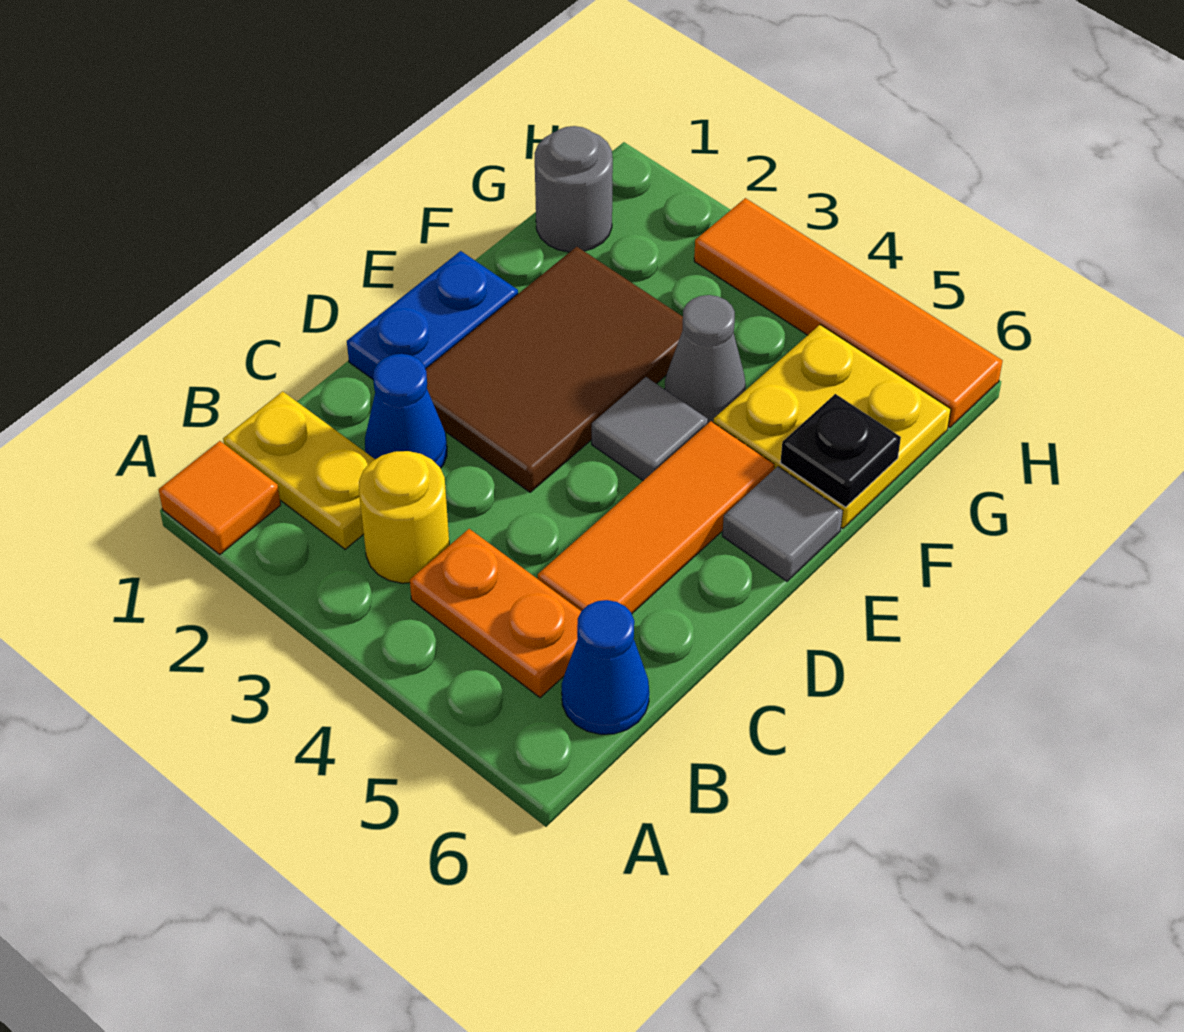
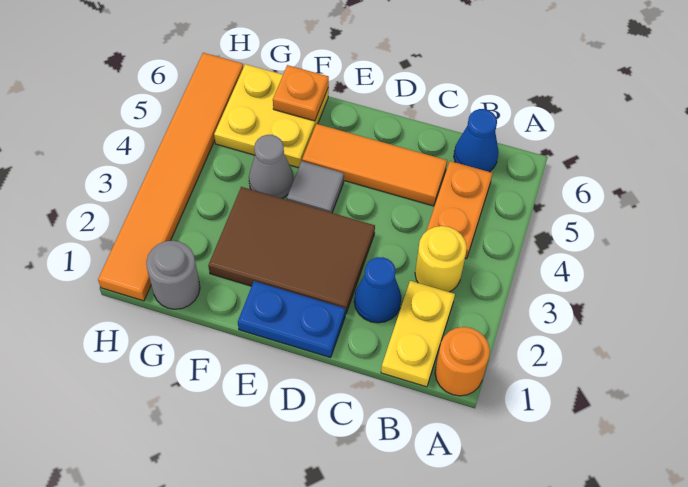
orange 1x1 tile [159,441,281,554] -> orange 1x1 round brick [435,327,490,396]
grey 1x1 tile [722,466,843,581] -> none
black 1x1 plate [780,394,901,507] -> orange 1x1 plate [273,65,329,121]
orange 1x4 tile [694,198,1003,427] -> orange 1x6 tile [98,53,243,301]

